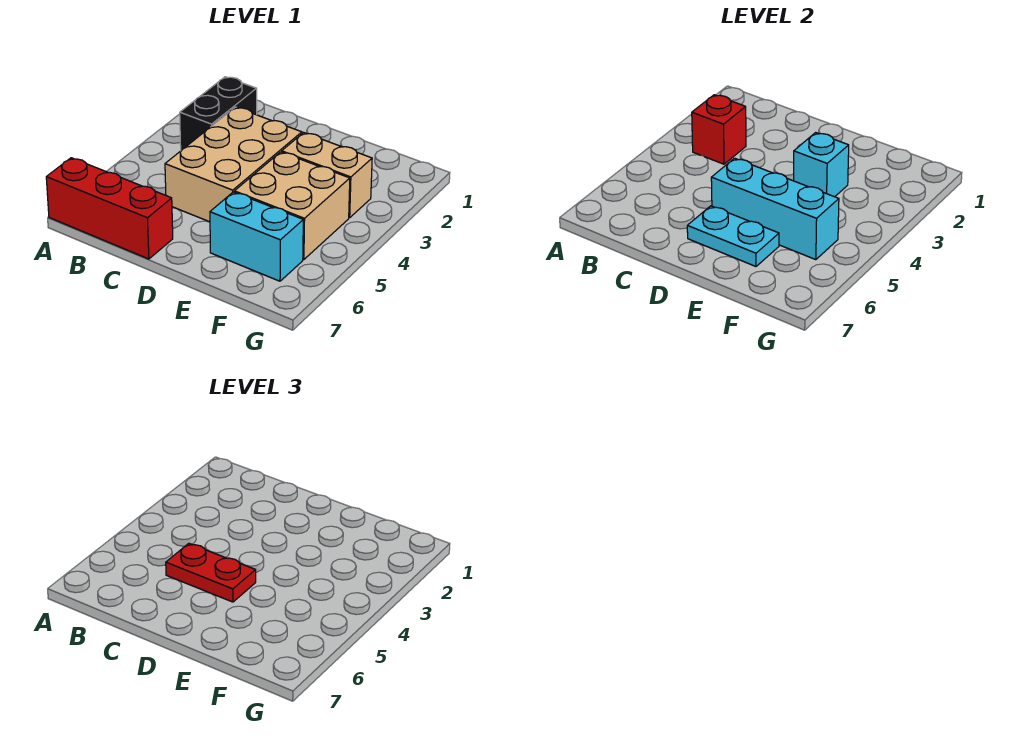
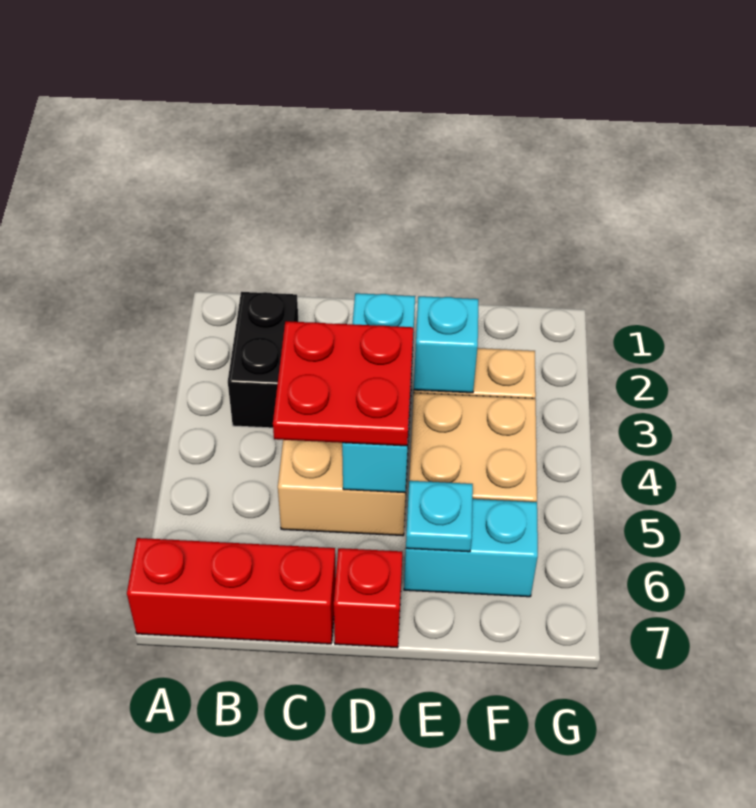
red 1x1 brick [692,95,746,164] -> red 1x1 brick moved to [334,548,402,648]
red 1x2 plate [166,544,256,602] -> red 2x2 plate [273,321,413,446]
cyan 1x3 brick [711,158,839,260] -> cyan 1x3 brick turned to [342,293,415,493]
cyan 1x2 plate [687,206,779,266] -> cyan 1x1 plate [406,481,473,552]

